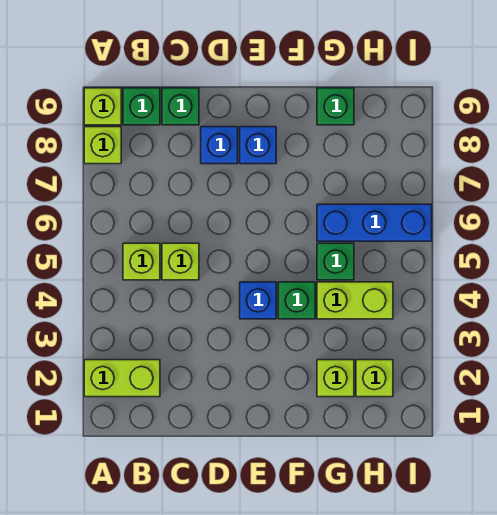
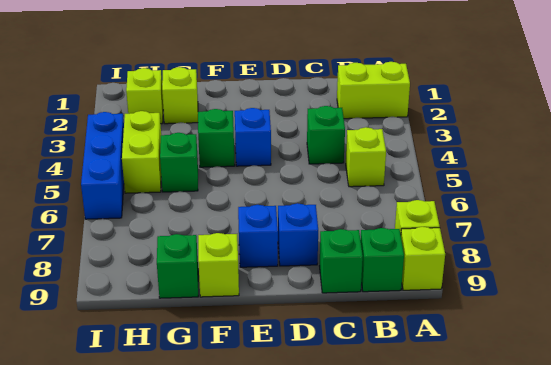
none -> green 1x1 brick [307,106,345,164]
lime 1x1 brick [162,243,199,280] -> lime 1x1 brick moved to [198,233,239,297]
lime 1x2 brick [317,282,393,319] -> lime 1x2 brick turned to [122,111,161,193]
blue 1x3 brick [317,204,432,241] -> blue 1x3 brick turned to [81,112,124,219]

